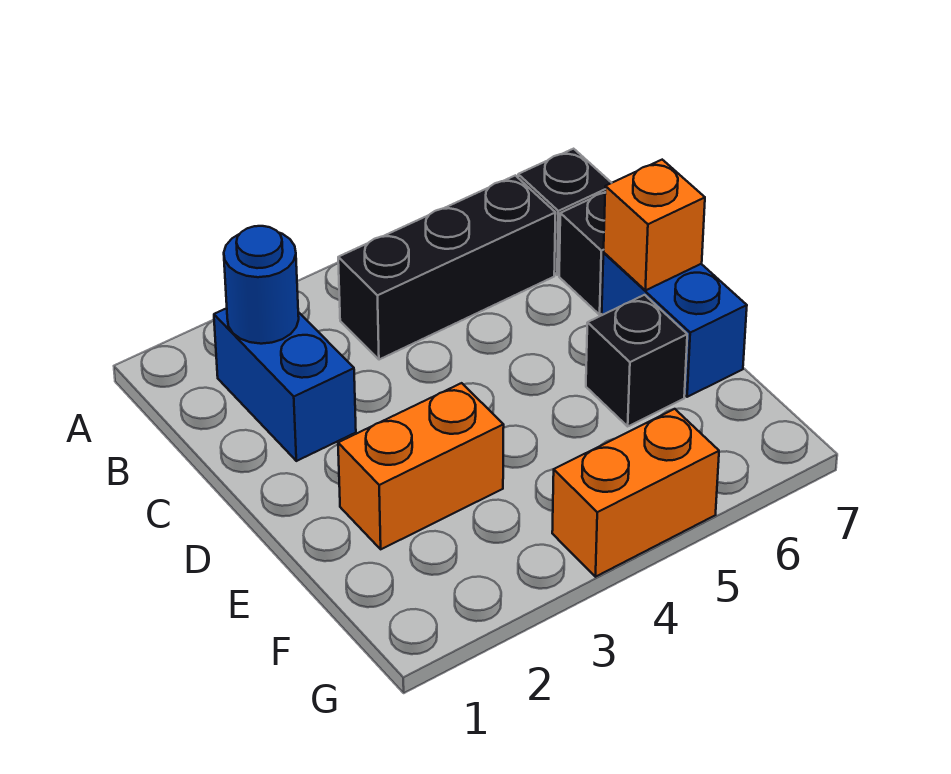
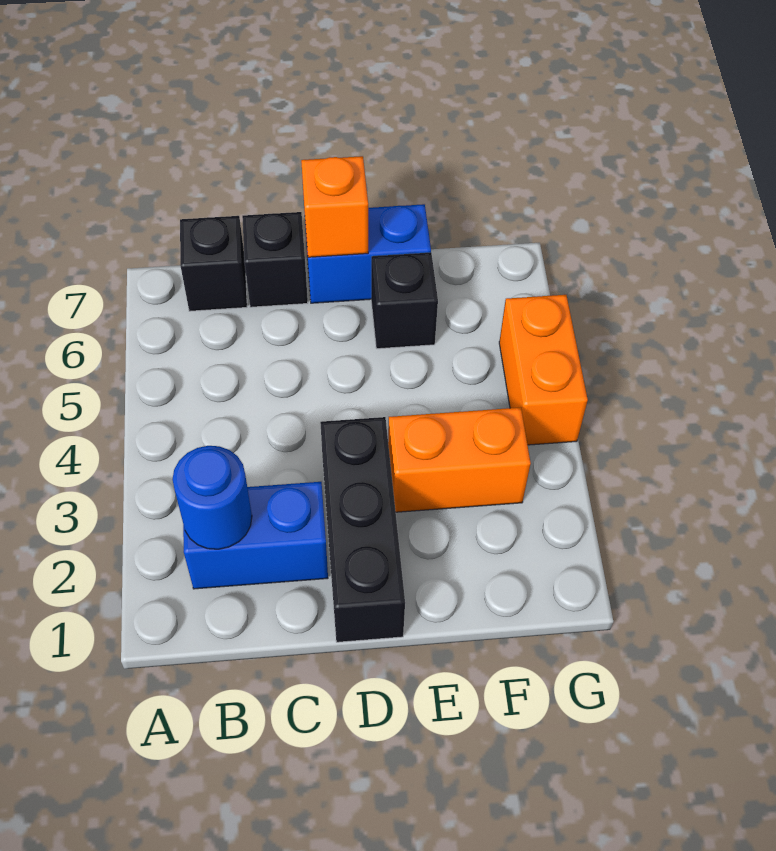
black 1x3 brick [338,175,556,360] -> black 1x3 brick moved to [320,417,405,642]
orange 1x2 brick [338,383,504,549] -> orange 1x2 brick turned to [388,407,531,512]

